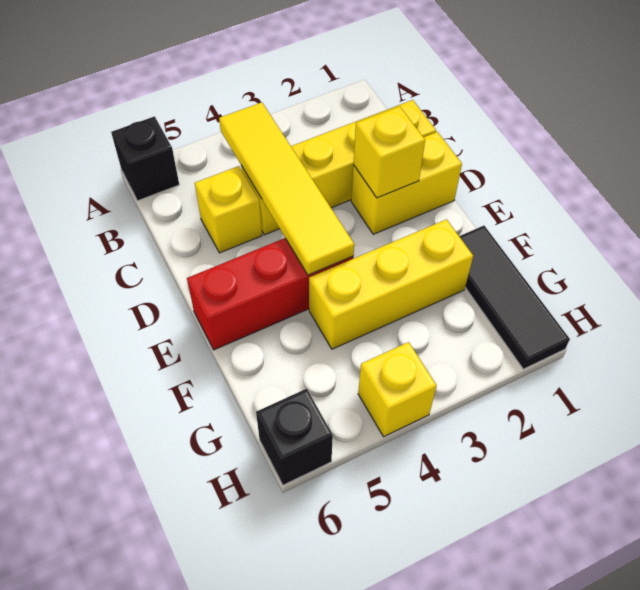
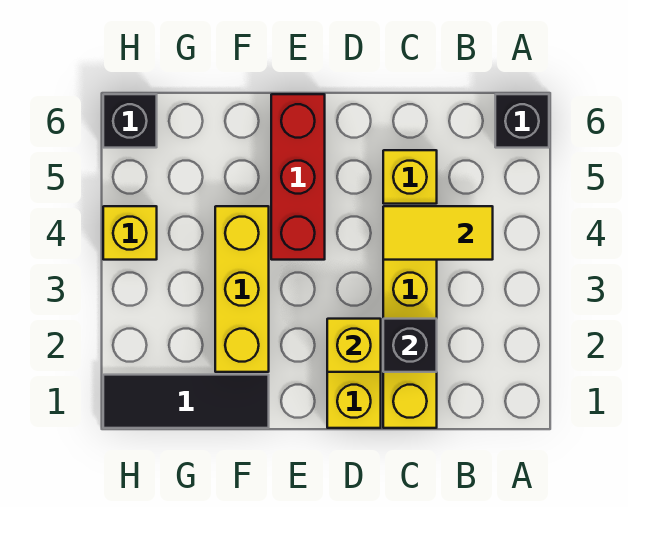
yellow 1x4 tile [219,102,354,275] -> yellow 1x2 tile [383,206,493,260]
none -> black 1x1 brick [383,319,437,372]

